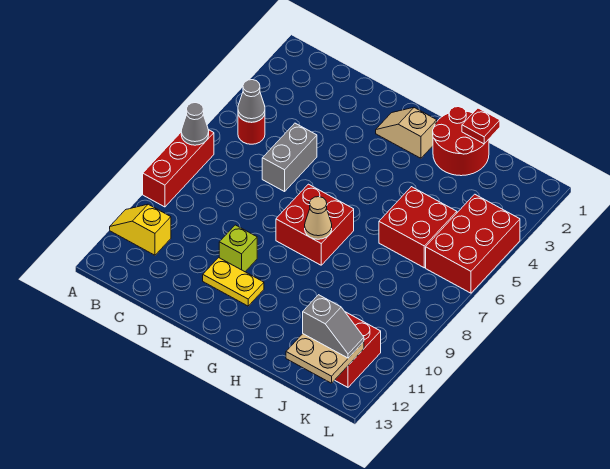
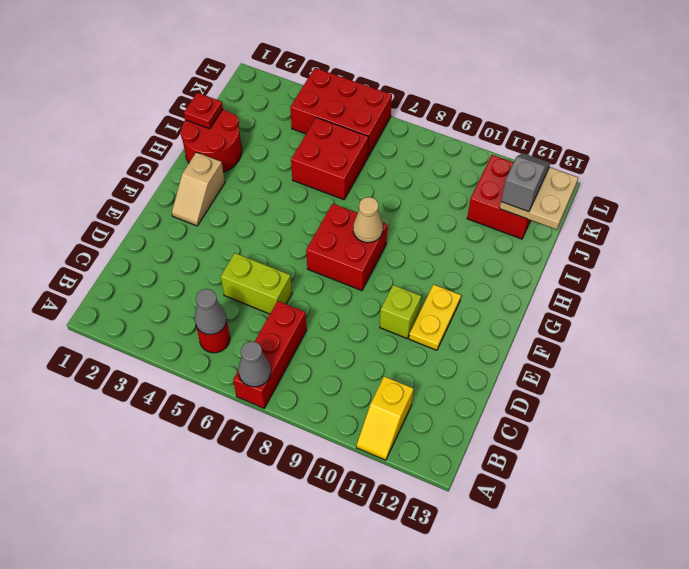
red 1x3 brick [143,130,214,207] -> red 1x3 brick turned to [233,301,307,408]
grey 1x2 brick [262,123,317,192] -> lime 1x2 brick [221,253,292,314]

